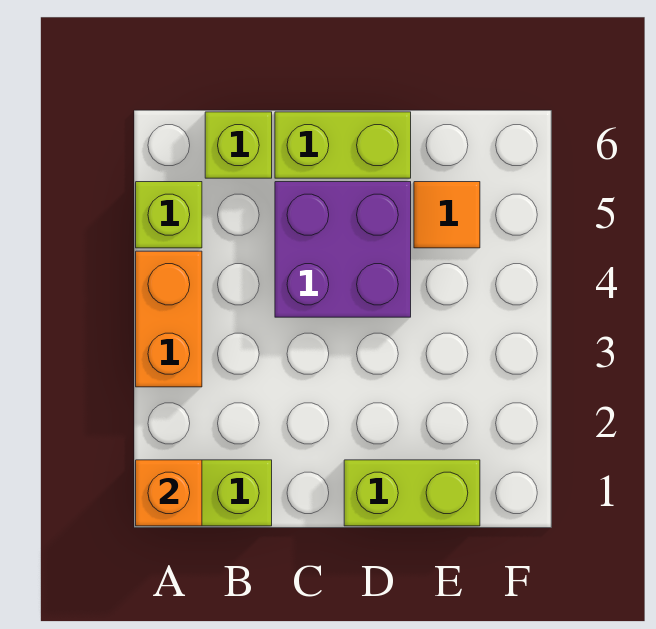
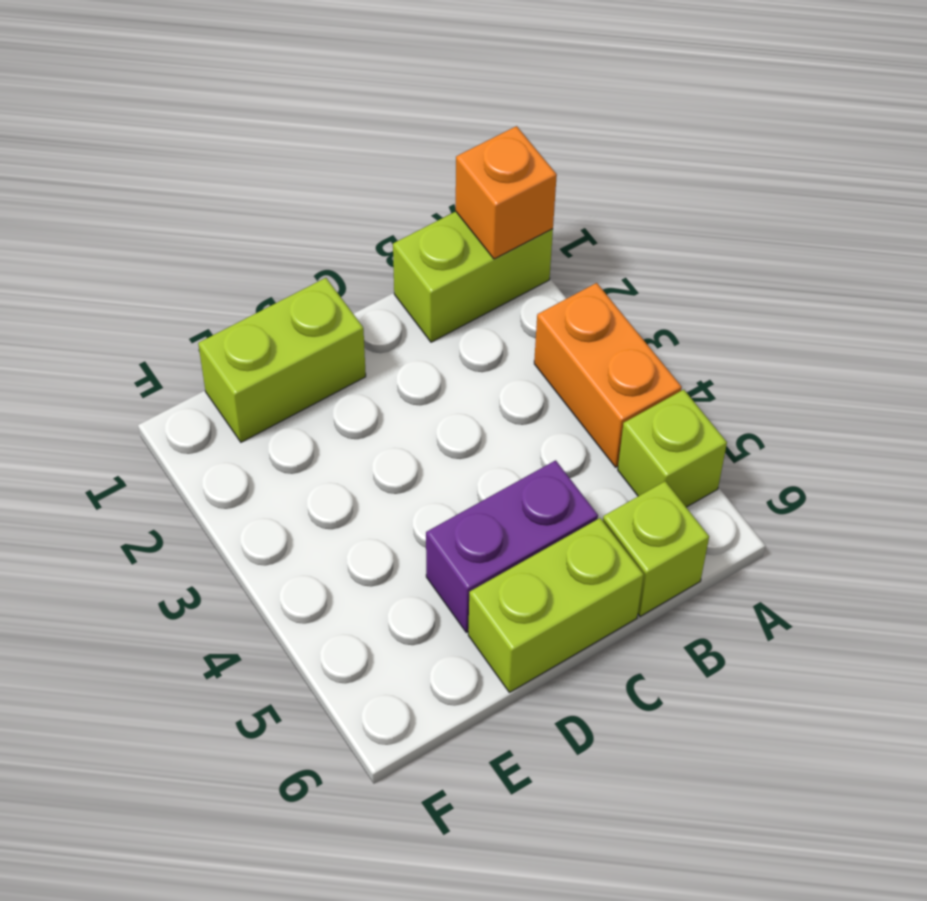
purple 2x2 brick [275,182,411,317] -> purple 1x2 brick [426,460,598,632]
orange 1x1 tile [414,182,480,248] -> none

